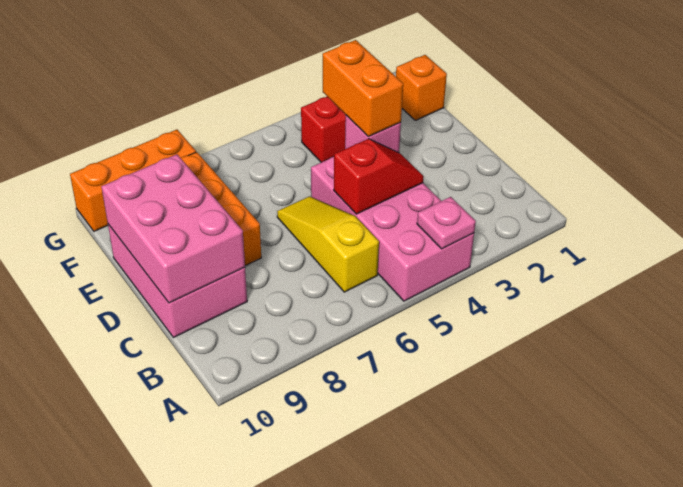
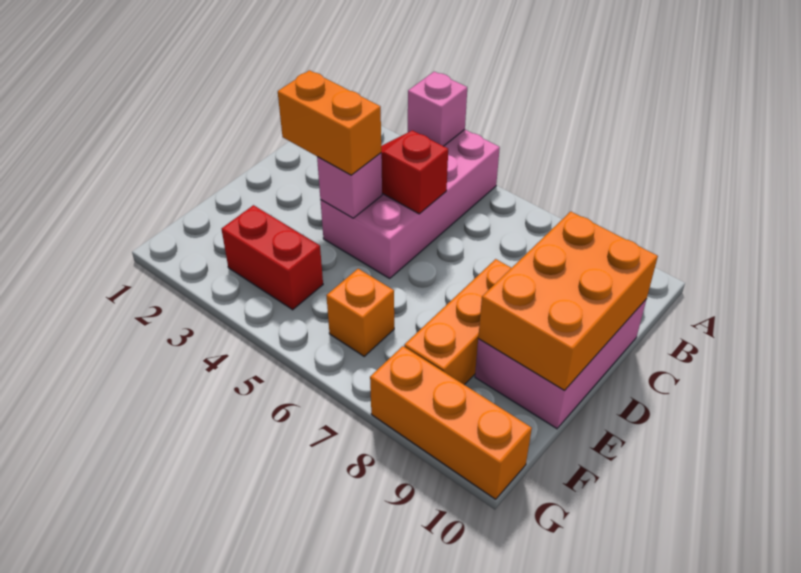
pink 1x1 plate [417,197,476,249] -> pink 1x1 brick [408,72,467,146]
yellow 1x3 slope [277,196,379,292] -> none
pink 2x3 brick [101,154,245,303] -> orange 2x3 brick [478,212,658,390]
orange 1x2 brick [323,40,403,136] -> orange 1x2 brick turned to [278,70,381,175]
orange 1x1 brick [396,55,447,120] -> orange 1x1 brick moved to [326,269,394,356]

